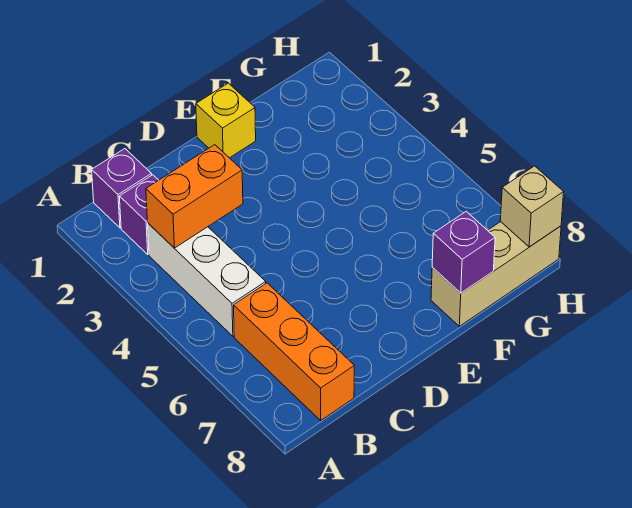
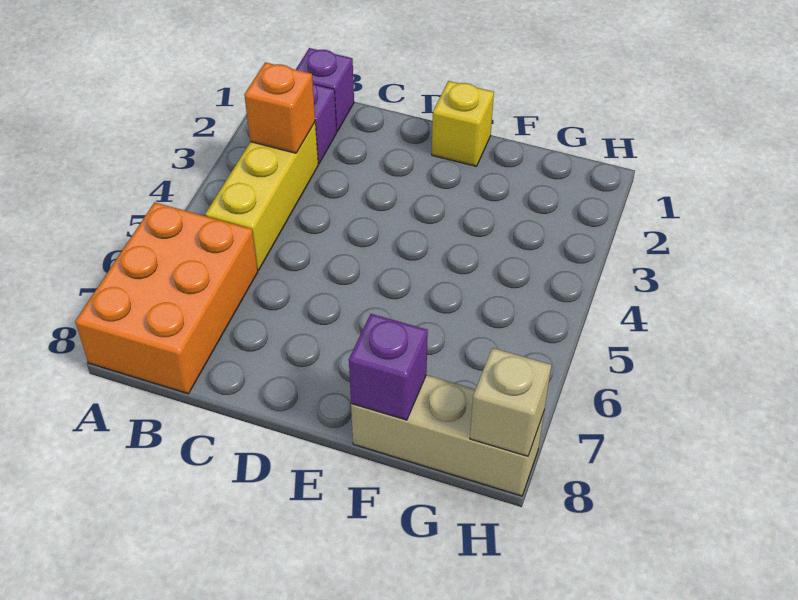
white 1x3 brick [148,223,266,336] -> yellow 1x3 brick [205,123,318,270]
orange 1x2 brick [146,145,243,248] -> orange 1x1 brick [244,62,315,153]
orange 1x3 brick [234,283,354,420] -> orange 2x3 brick [75,202,258,394]

